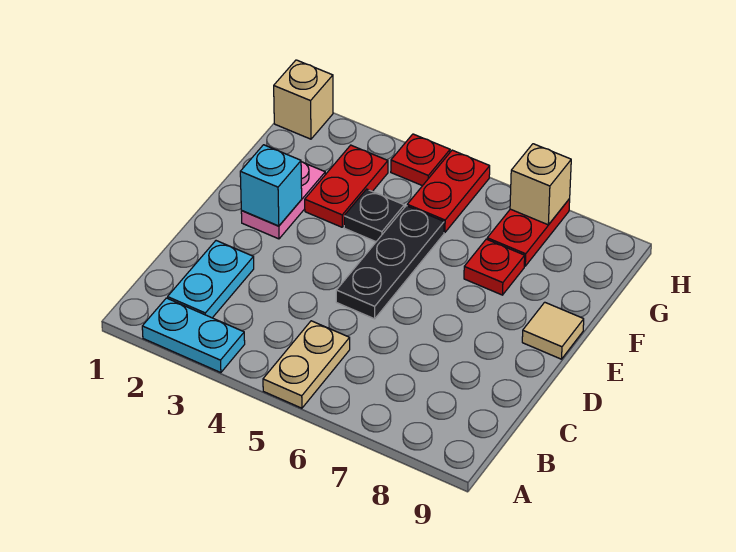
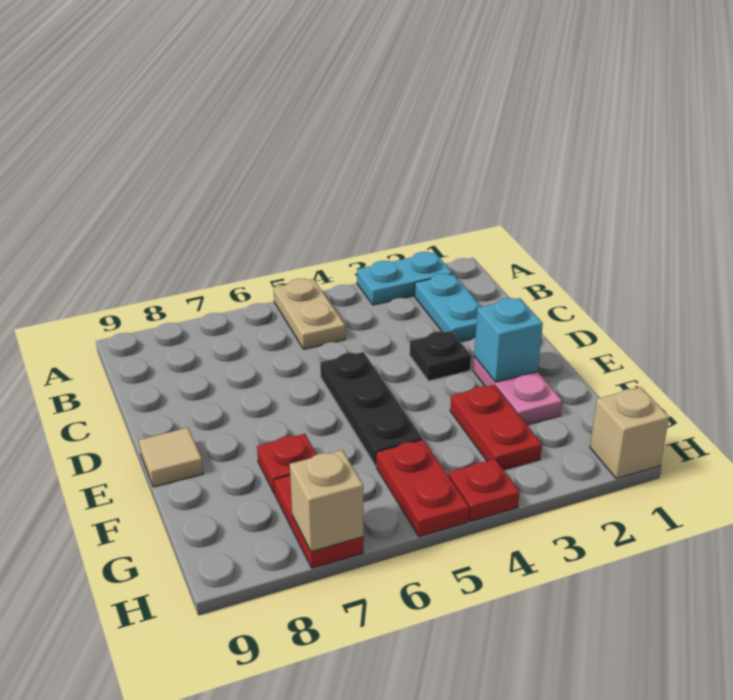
black 1x1 plate [344,189,404,242] -> black 1x1 plate moved to [410,331,471,381]

